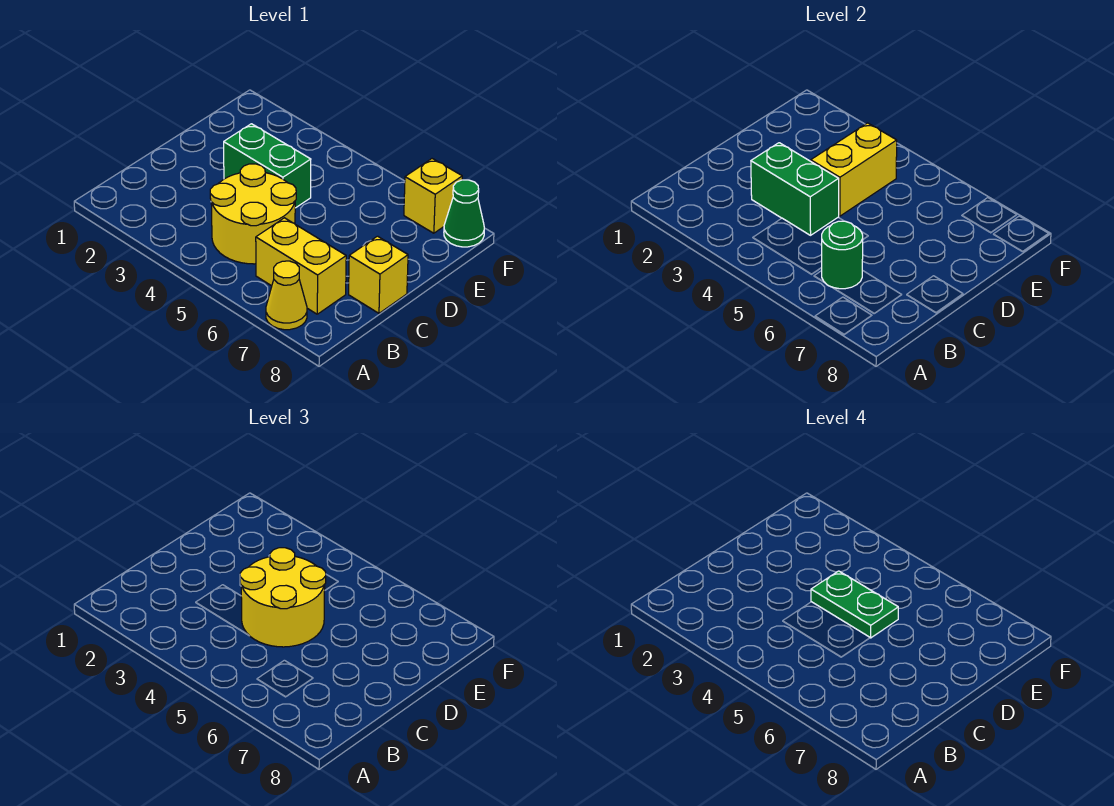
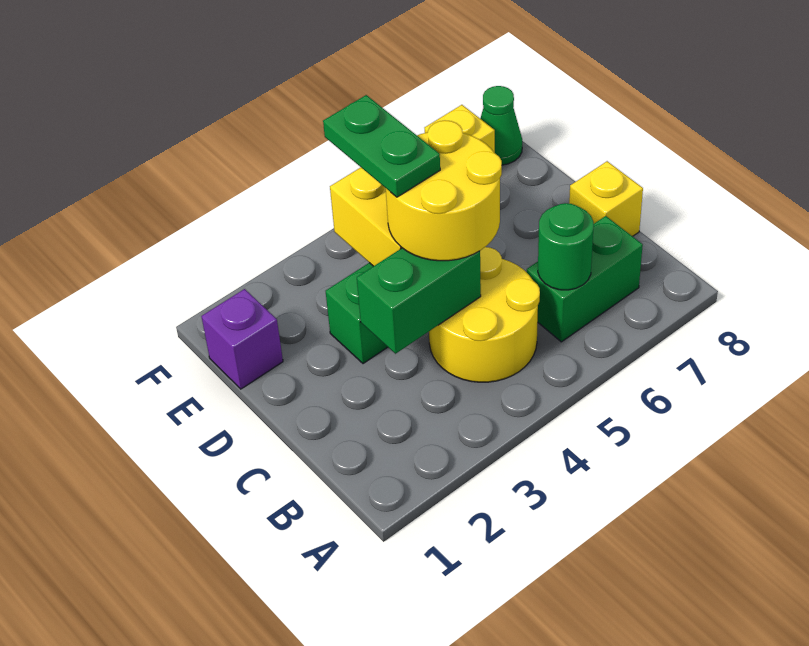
yellow 1x1 cone [266,261,307,330] -> none
yellow 1x2 brick [256,218,346,314] -> green 1x2 brick [527,216,643,342]
green 1x2 plate [811,571,898,638] -> green 1x2 plate turned to [323,95,440,197]
none -> purple 1x1 brick [201,289,283,389]

